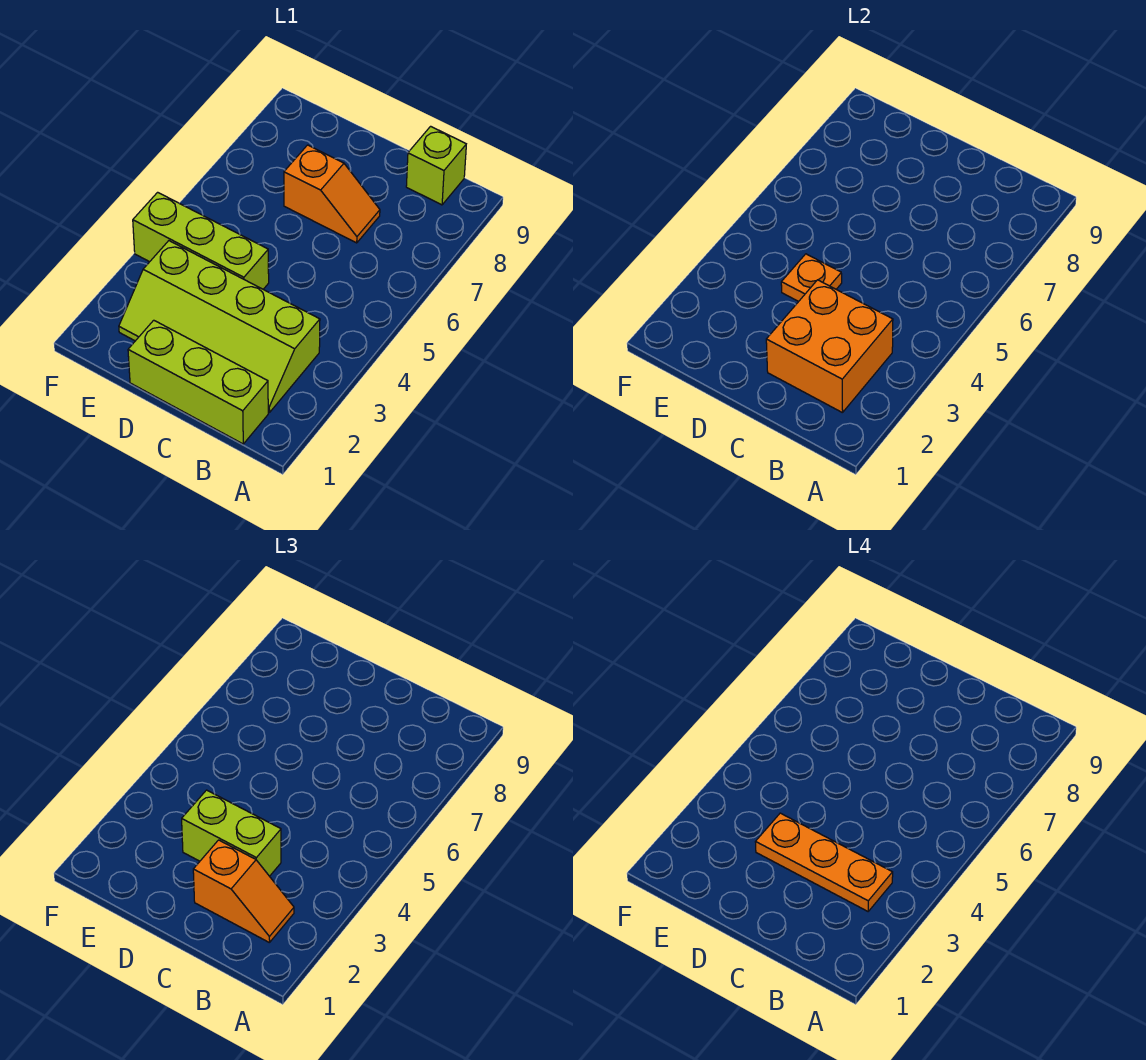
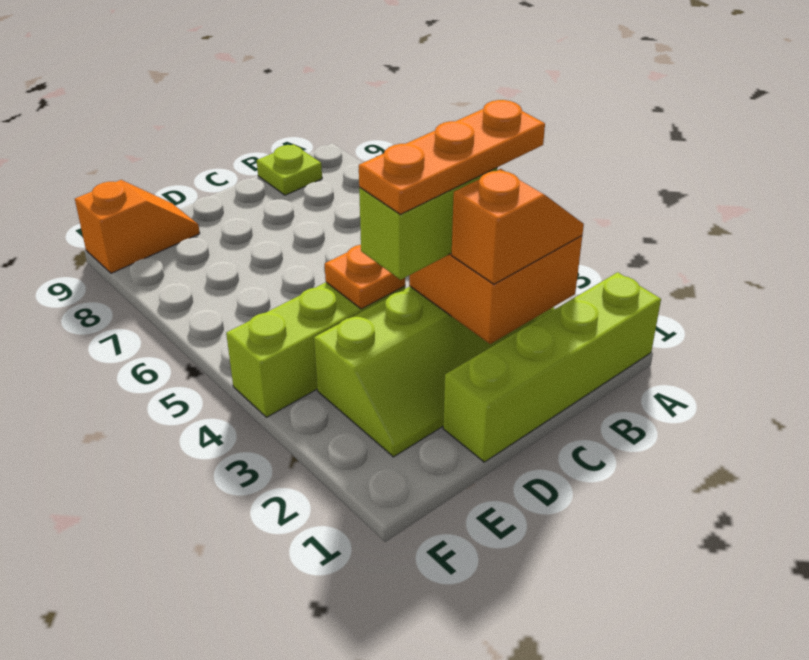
lime 1x3 brick [128,320,268,444] -> lime 1x4 brick [443,272,661,462]
lime 1x1 brick [406,126,466,205] -> lime 1x1 plate [257,144,322,195]
orange 1x2 slope [284,145,380,243] -> orange 1x2 slope moved to [75,180,200,273]

